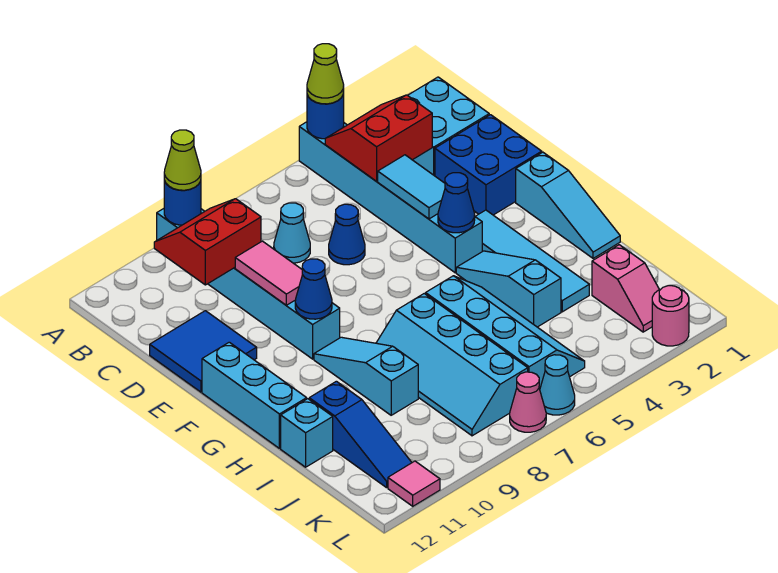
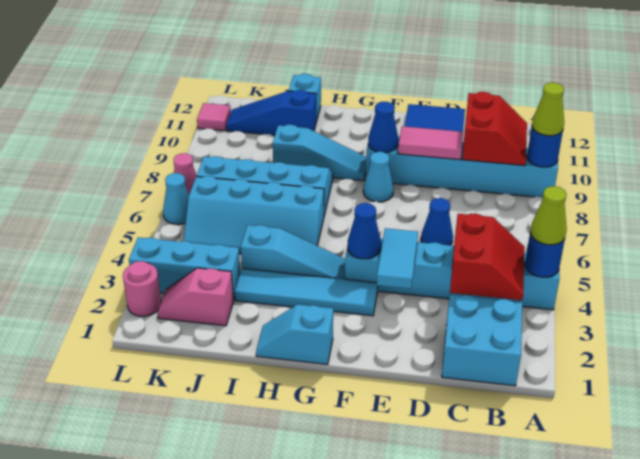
cyan 1x1 cone [274,203,310,263] -> cyan 1x1 cone moved to [363,152,393,202]
blue 2x2 brick [435,115,542,215] -> none
cyan 1x2 tile [378,155,445,219] -> cyan 1x2 tile turned to [377,228,418,289]
cyan 1x3 slope [516,152,620,258] -> cyan 1x2 slope [256,304,333,364]
cyan 1x3 brick [202,342,307,448] -> cyan 1x3 brick moved to [129,237,240,300]

